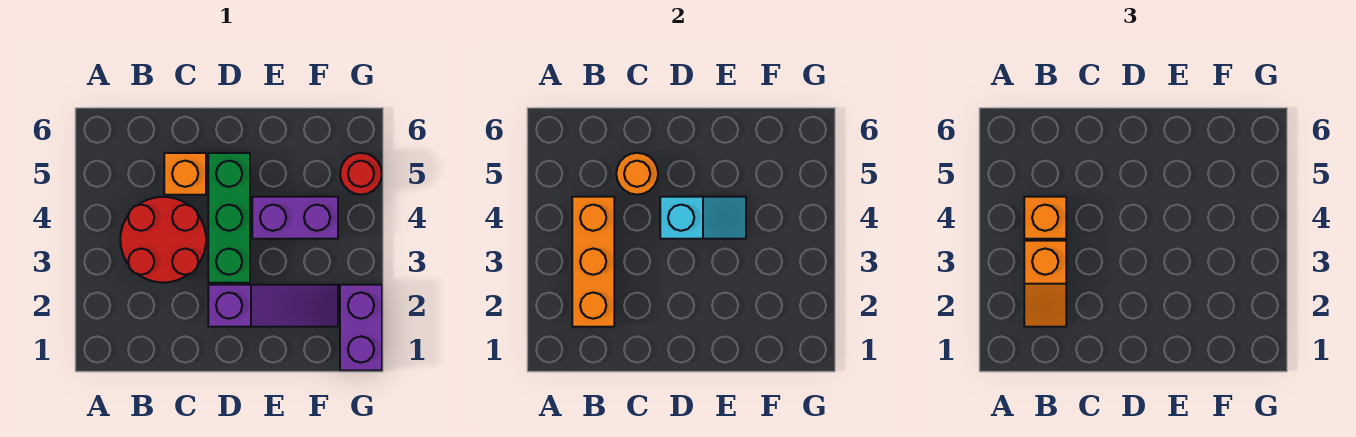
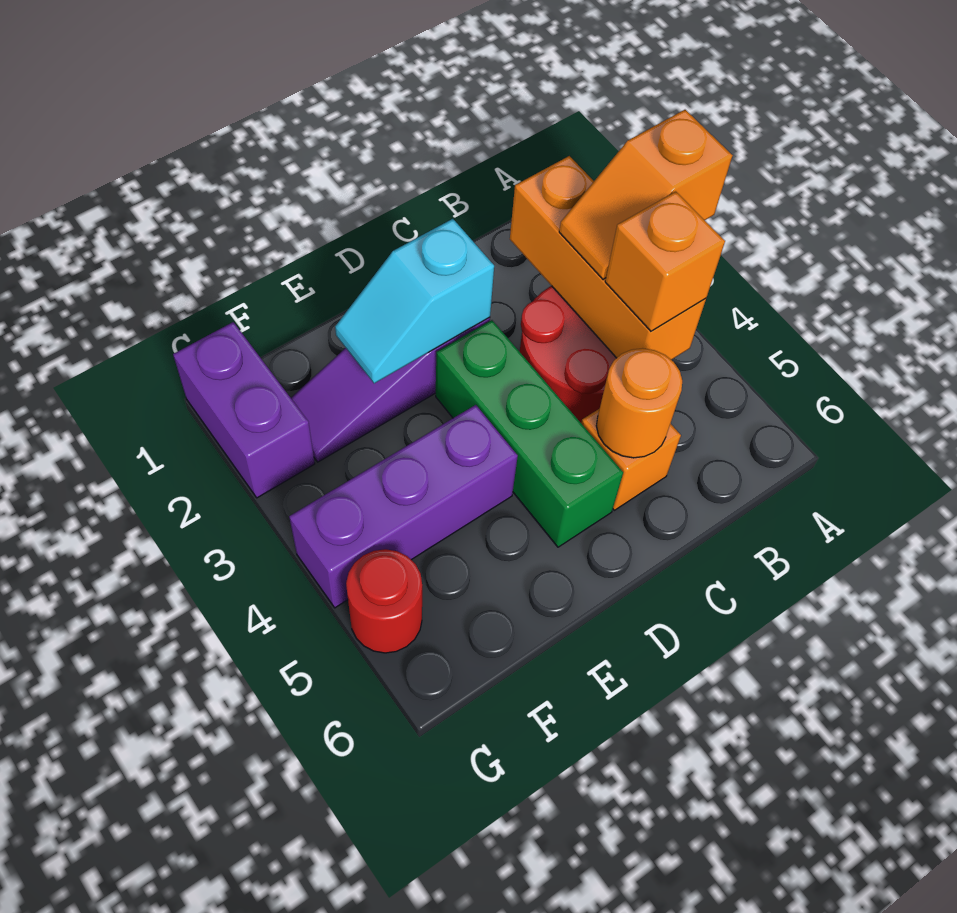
orange 1x2 slope [1024,241,1066,327] -> orange 1x2 slope turned to [559,110,733,279]
cyan 1x2 slope [660,197,746,239] -> cyan 1x2 slope moved to [335,219,494,383]
purple 1x2 brick [252,197,338,239] -> purple 1x3 brick [289,405,518,608]

